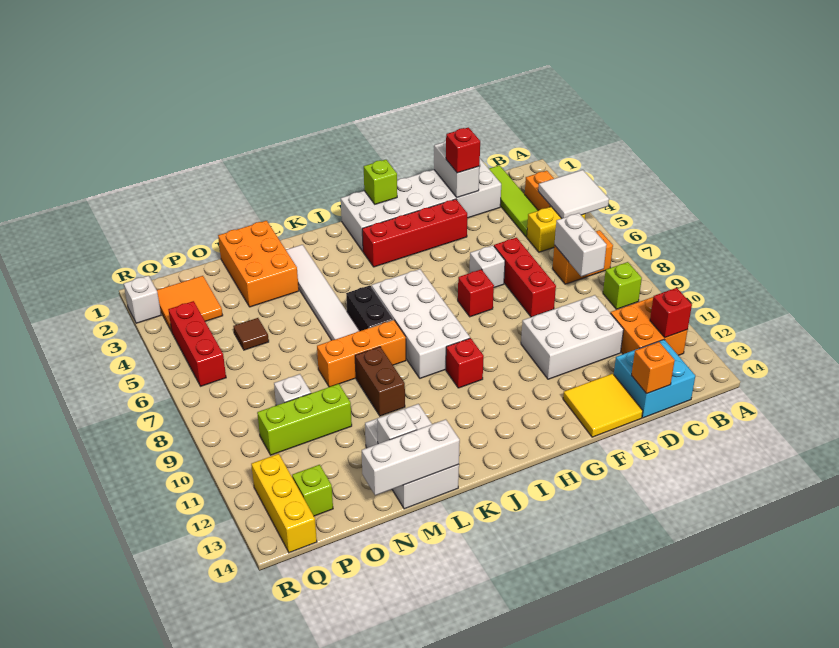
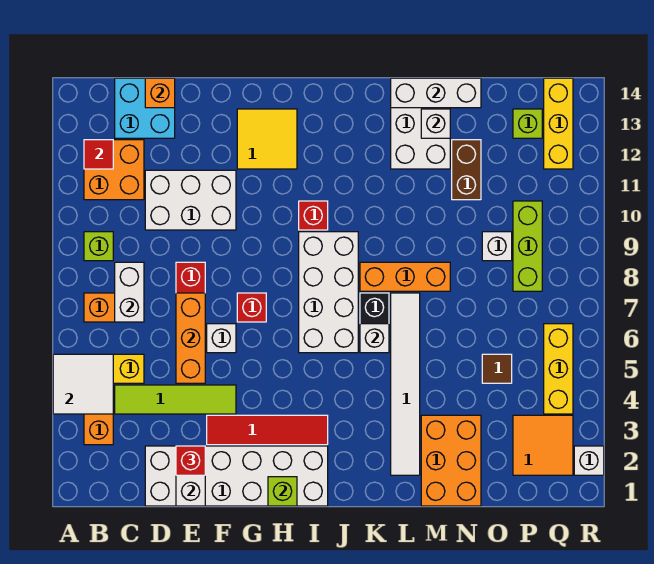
red 1x1 brick [650,288,692,338] -> red 1x1 tile [84,140,113,169]
lime 1x4 tile [489,165,538,237] -> lime 1x4 tile turned to [115,385,236,414]
none -> orange 1x3 brick [176,293,205,383]
yellow 2x2 tile [563,374,643,437] -> yellow 2x2 tile moved to [237,109,297,169]
red 1x4 brick [362,199,467,267] -> red 1x4 tile [207,415,328,445]
none -> white 1x1 brick [360,324,389,353]
brown 1x2 brick [355,347,405,416] -> brown 1x2 brick moved to [452,140,481,200]
lime 1x3 brick [257,384,352,455] -> lime 1x3 brick turned to [513,201,542,291]
red 1x3 brick [168,301,226,386] -> yellow 1x3 brick [544,324,573,414]

